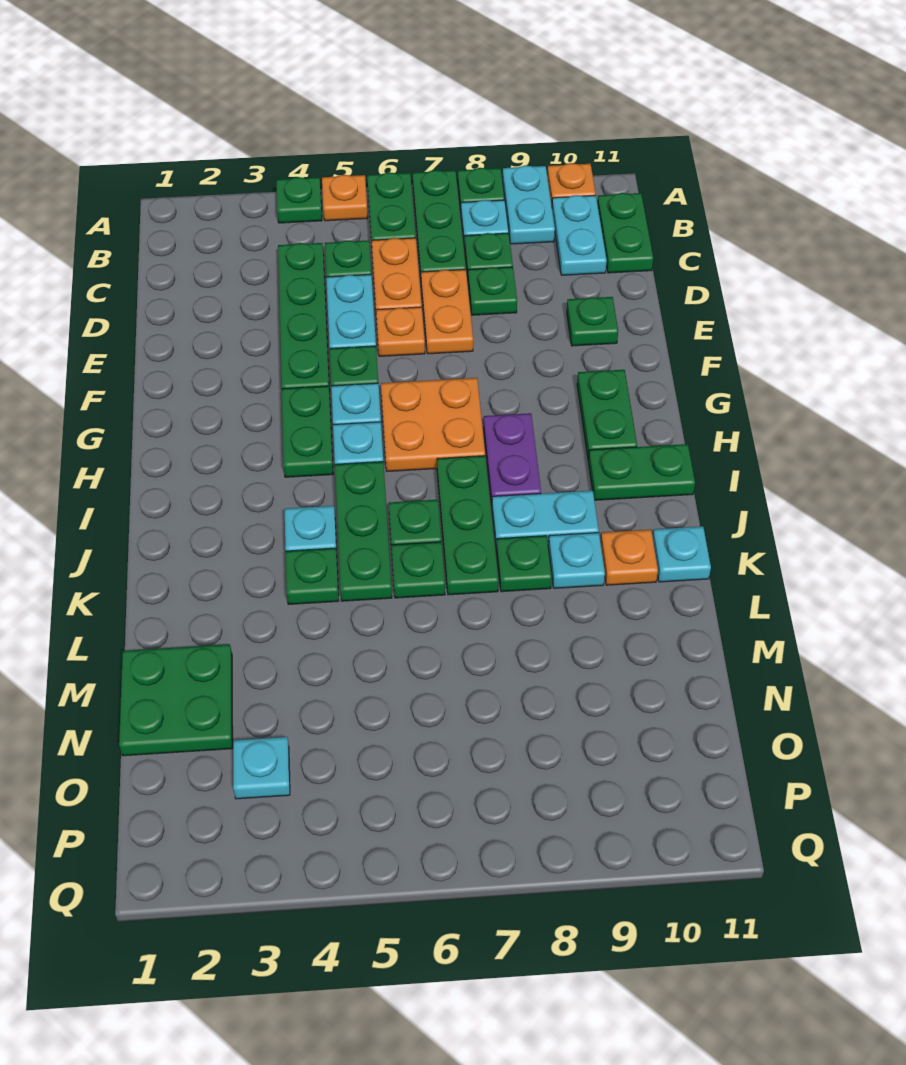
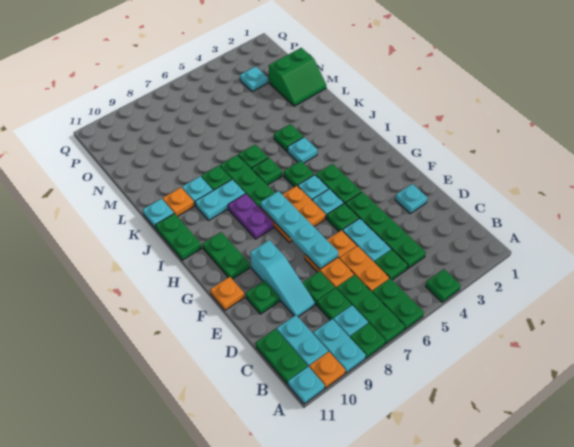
orange 1x1 plate [322,175,368,221] -> orange 1x1 plate moved to [210,277,244,310]
none -> cyan 1x1 plate [288,366,325,404]
none -> cyan 1x3 slope [250,240,315,317]
none -> cyan 1x1 plate [395,184,427,213]
none -> cyan 1x4 plate [261,191,338,269]
green 1x3 plate [335,462,392,601] -> green 1x1 plate [284,161,314,187]
green 1x2 plate [588,444,695,500] -> green 1x2 plate turned to [156,213,202,260]
green 2x2 plate [119,644,233,756] -> green 2x2 slope [269,48,326,106]

